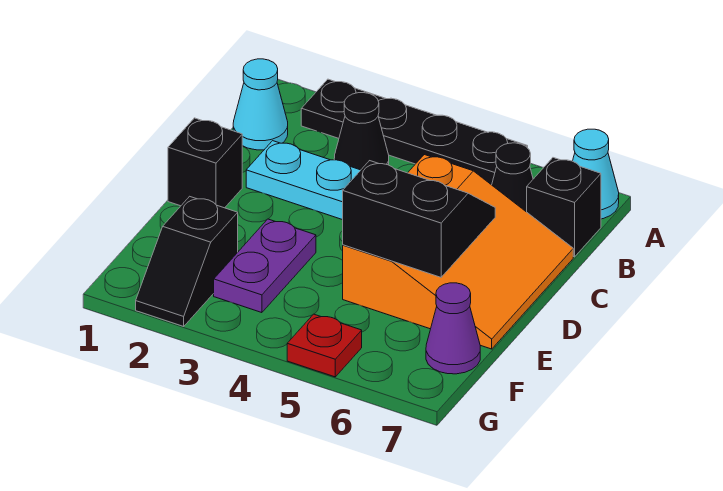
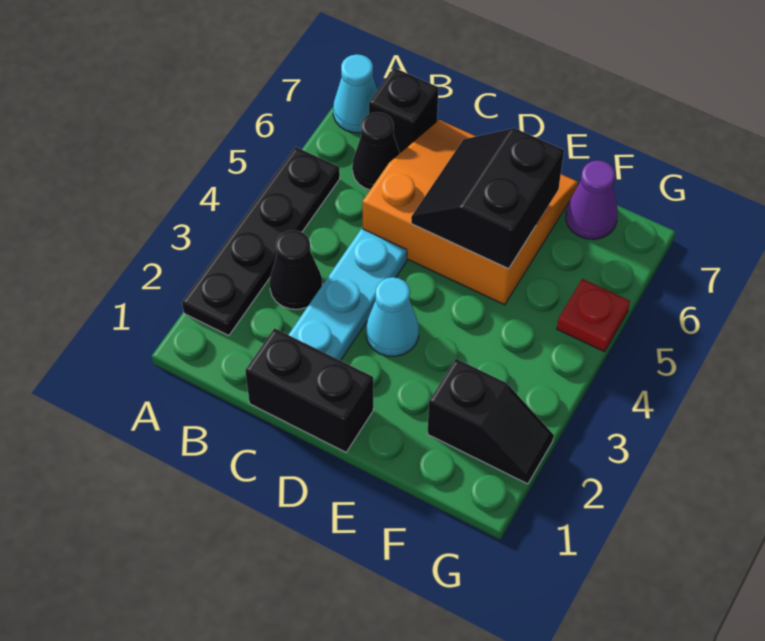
cyan 1x1 cone [233,59,288,150] -> cyan 1x1 cone moved to [366,277,419,356]
black 1x1 brick [168,118,242,208] -> black 1x2 brick [245,328,373,452]
purple 1x2 plate [214,219,316,313] -> none

